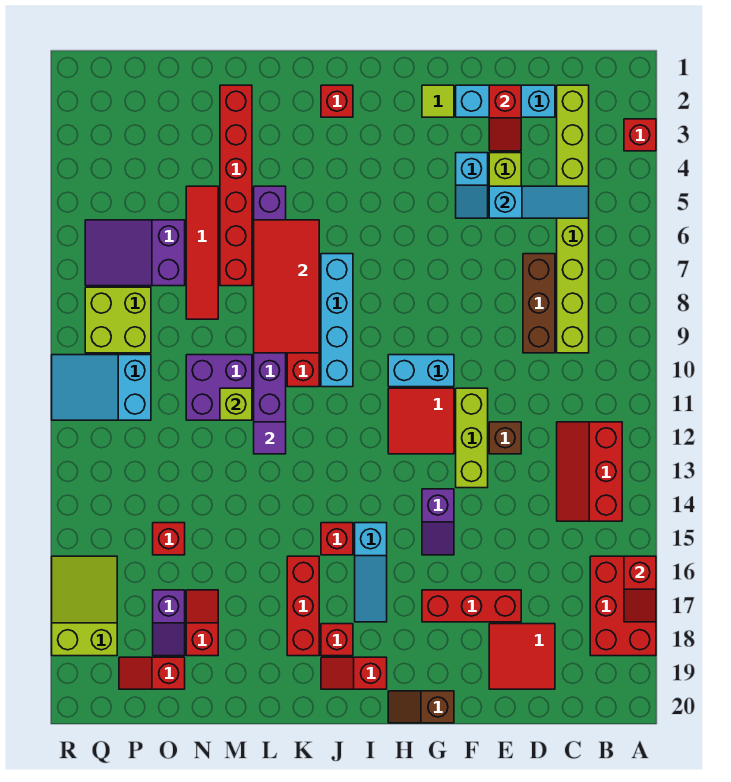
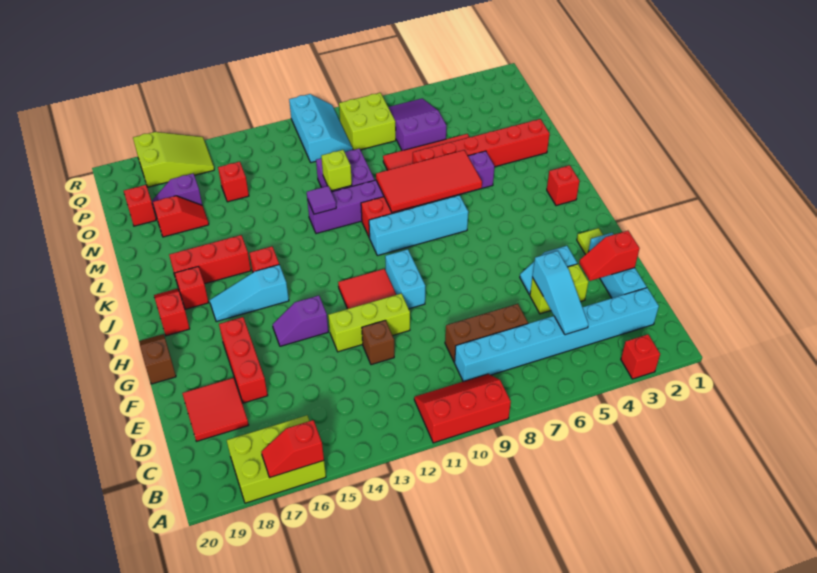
red 2x3 brick [590,556,656,656] -> lime 2x3 brick [227,415,326,503]
red 2x3 slope [557,422,622,521] -> red 2x3 slope moved to [414,374,511,443]
lime 1x8 brick [557,85,589,353] -> cyan 1x8 brick [454,288,659,382]
cyan 2x3 slope [52,355,151,420] -> cyan 2x3 slope turned to [289,94,353,163]

